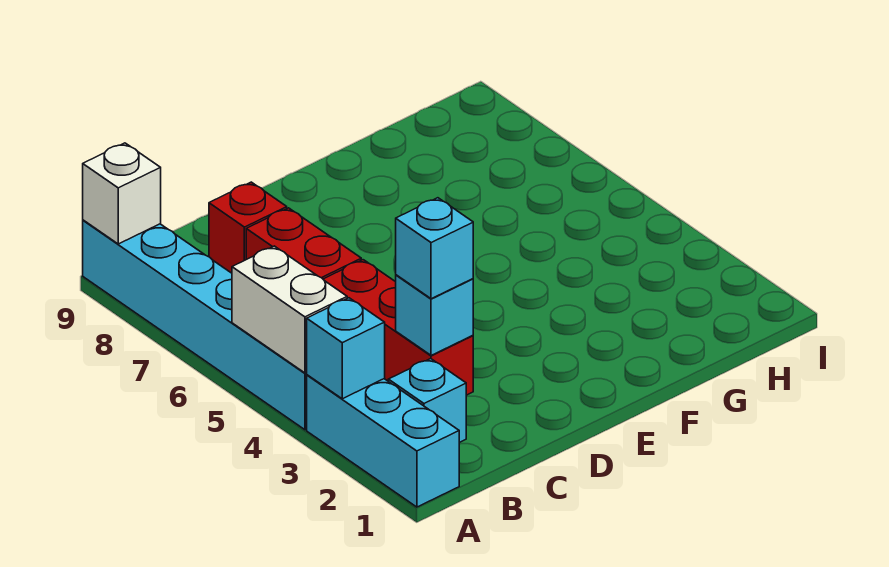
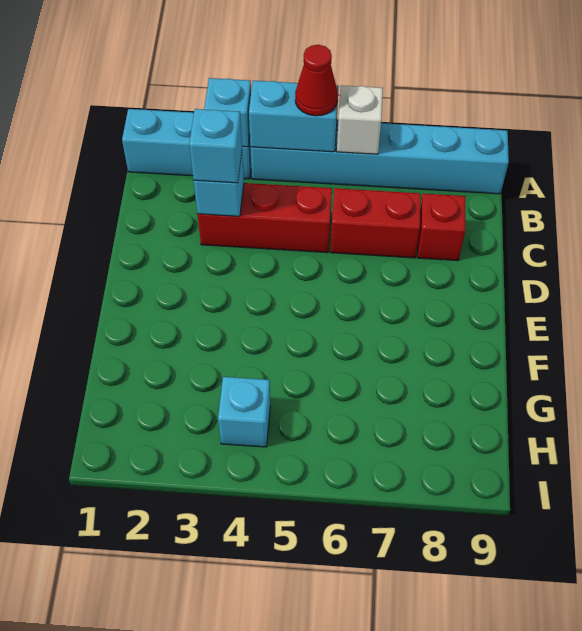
white 1x2 brick [232,246,347,373] -> cyan 1x2 brick [249,81,339,152]
none -> red 1x1 cone [295,45,338,116]
white 1x1 brick [83,143,161,244] -> white 1x1 brick moved to [337,85,383,154]
cyan 1x1 brick [388,359,466,443] -> cyan 1x1 brick moved to [218,377,270,447]

